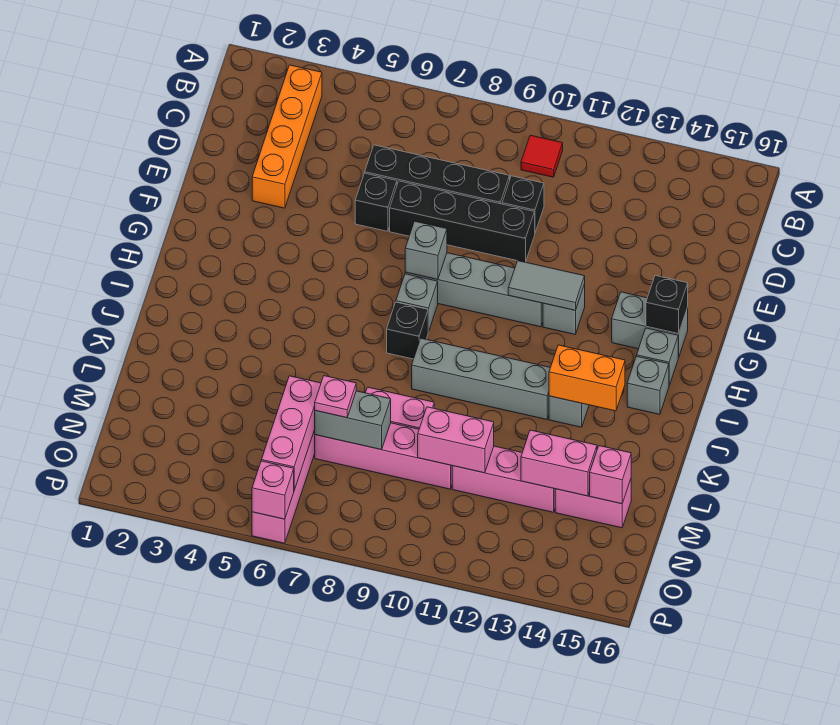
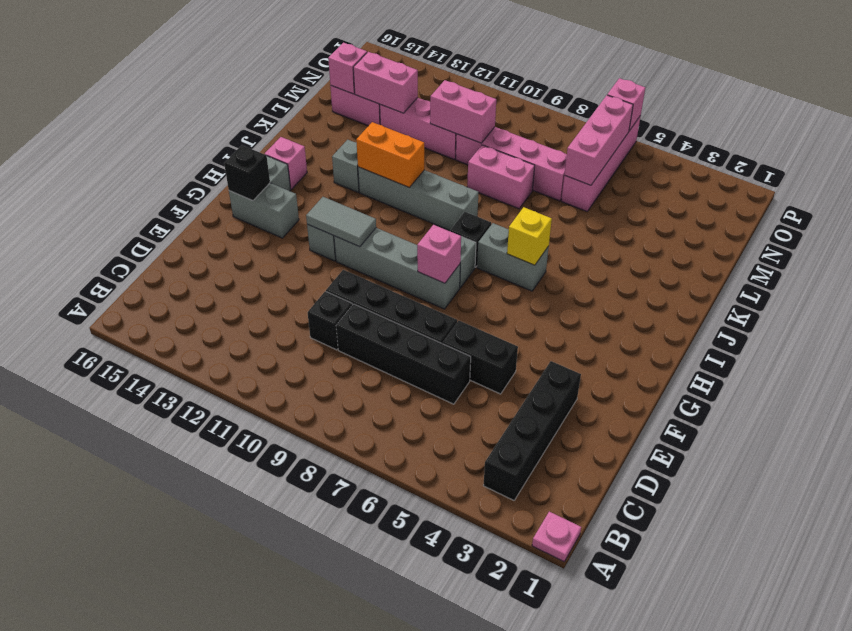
orange 1x4 brick [252,65,322,208] -> black 1x4 brick [483,361,581,500]
red 1x1 tile [521,135,563,177] -> none
black 1x1 brick [355,173,397,231] -> black 1x2 brick [443,321,518,394]
grey 1x1 brick [405,221,447,279] -> pink 1x1 brick [417,225,461,283]
none -> yellow 1x1 brick [507,207,552,265]
grey 1x1 brick [627,356,669,414] -> pink 1x1 brick [265,137,307,189]
orange 1x2 brick [549,345,625,411] -> orange 1x2 brick moved to [356,122,424,187]
grey 1x2 brick [315,391,391,450] -> grey 1x2 brick moved to [477,223,549,291]
pink 1x1 plate [315,376,356,418] -> pink 1x1 plate moved to [532,512,581,562]

